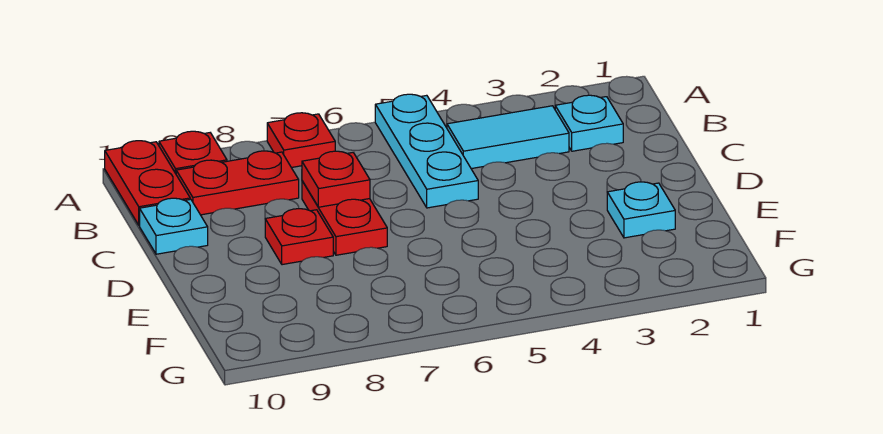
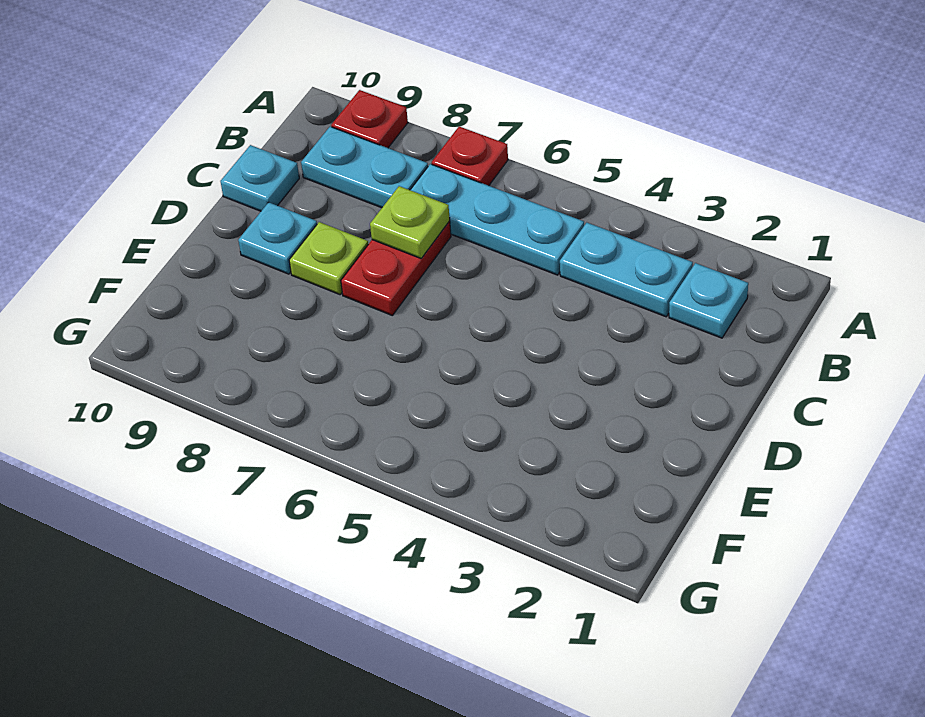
cyan 1x3 plate [375,94,478,208] -> cyan 1x3 plate turned to [410,164,584,275]
red 1x2 plate [105,141,190,225] -> none
cyan 1x2 tile [447,106,569,169] -> cyan 1x2 plate [560,223,693,317]
red 1x2 plate [176,151,299,215] -> cyan 1x2 plate [301,127,428,208]
red 1x1 plate [302,151,370,207] -> lime 1x1 plate [370,186,450,258]
red 1x1 plate [265,209,333,265] -> lime 1x1 plate [289,222,368,295]
cyan 1x1 plate [607,182,675,238] -> cyan 1x1 plate moved to [238,202,317,274]

